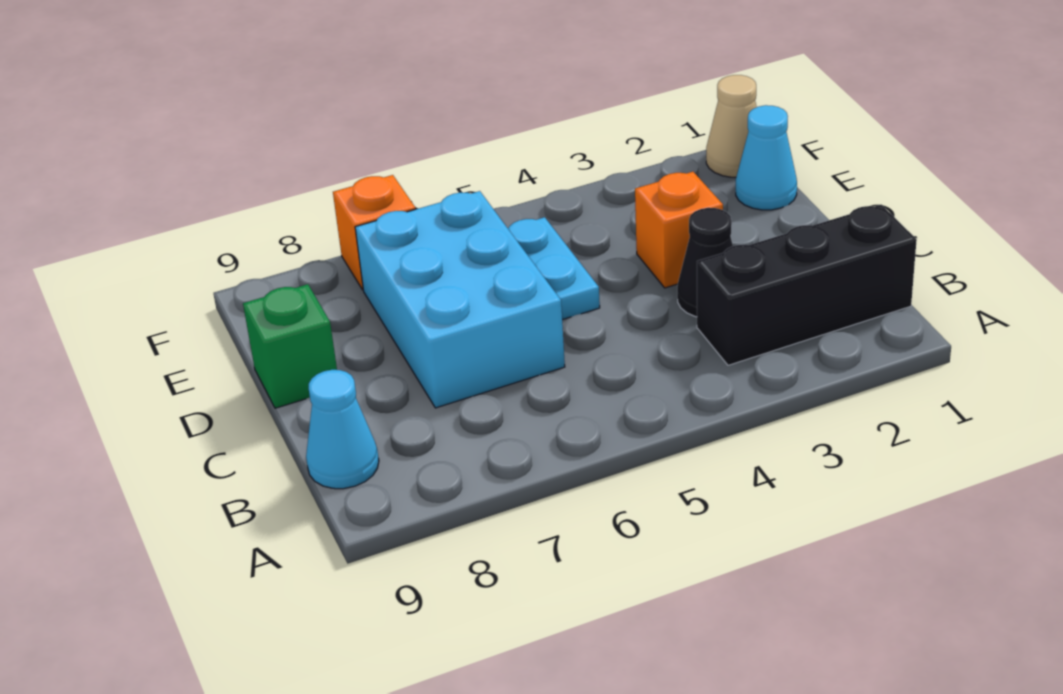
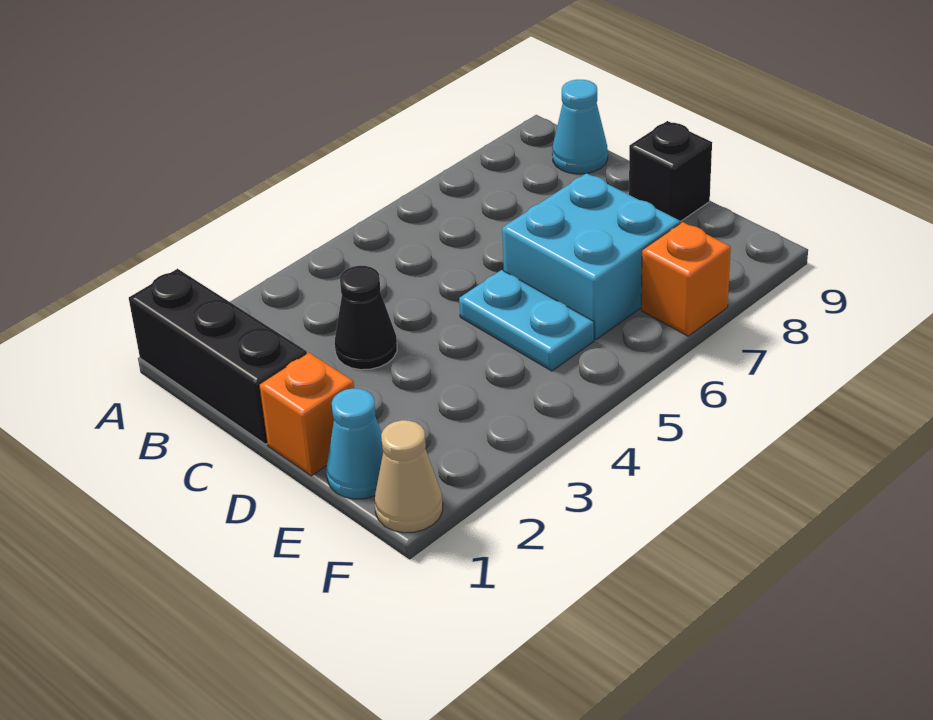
black 1x3 brick [697,205,917,365] -> black 1x3 brick turned to [129,269,307,444]
cyan 2x3 brick [355,191,565,408] -> cyan 2x2 brick [502,173,680,340]
orange 1x1 brick [635,172,723,288] -> orange 1x1 brick moved to [259,353,354,476]
green 1x1 brick [243,284,337,408] -> black 1x1 brick [629,121,712,222]

